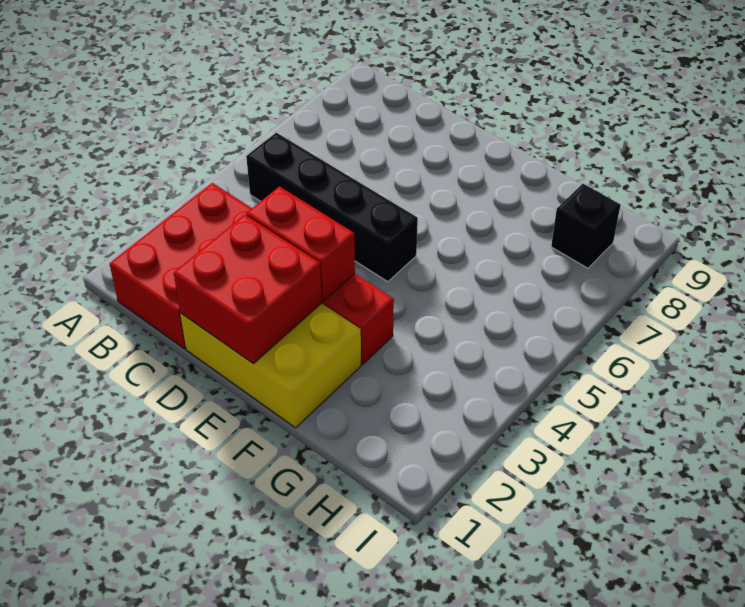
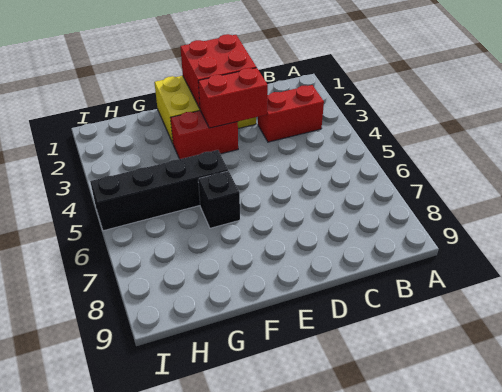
red 2x3 brick [110,183,252,349] -> red 1x2 brick [258,85,324,142]
black 1x4 brick [246,133,418,282] -> black 1x4 brick moved to [90,150,228,231]
black 1x1 brick [551,184,621,268] -> black 1x1 brick moved to [198,171,240,228]

